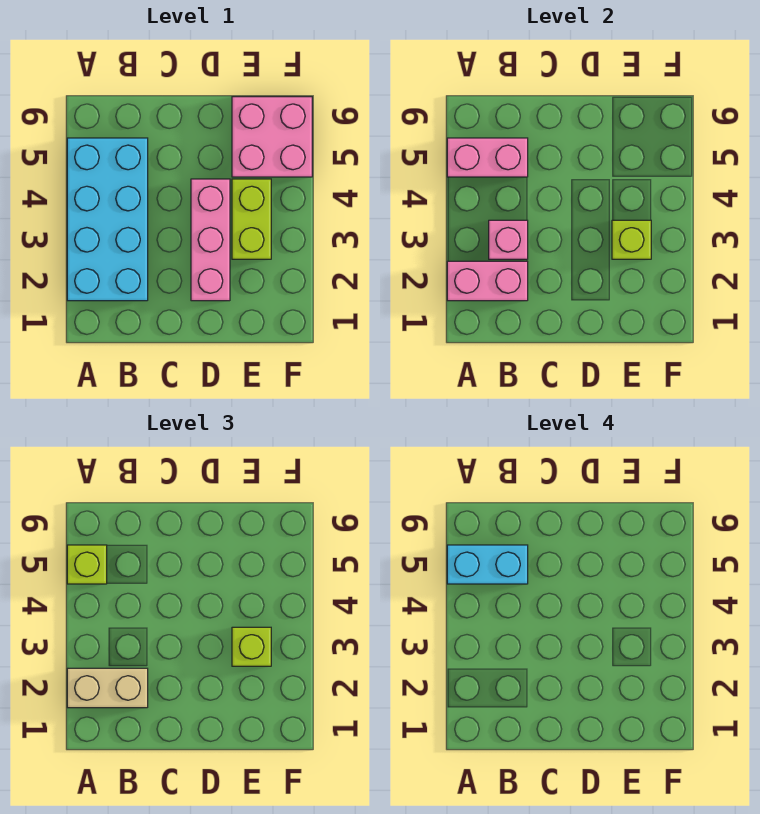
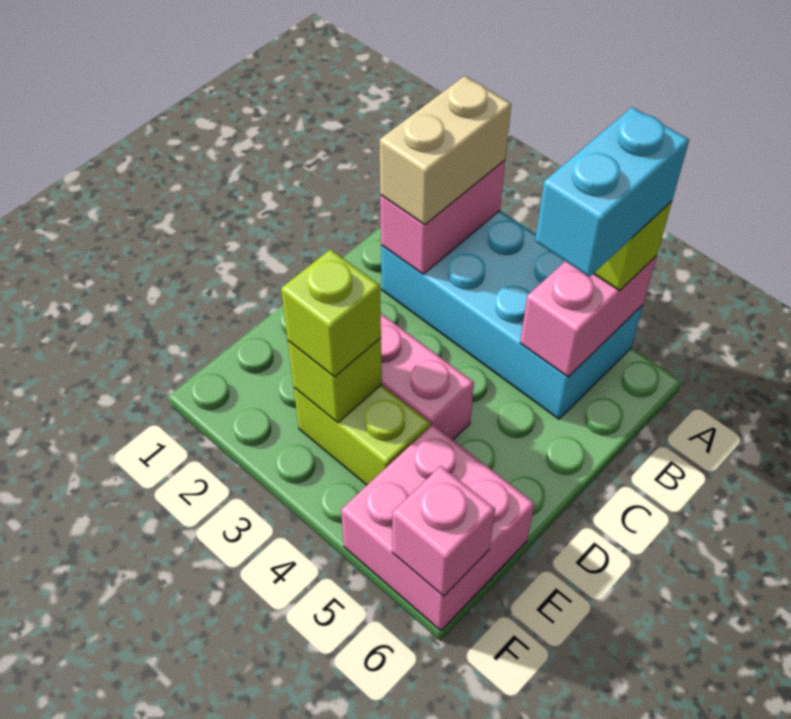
pink 1x1 brick [489,220,528,259] -> pink 1x1 brick moved to [392,466,495,596]

